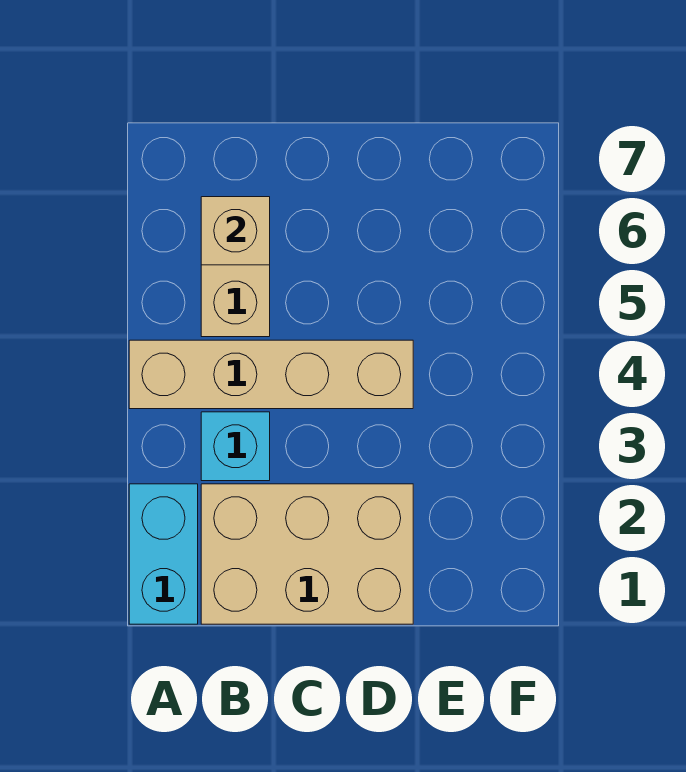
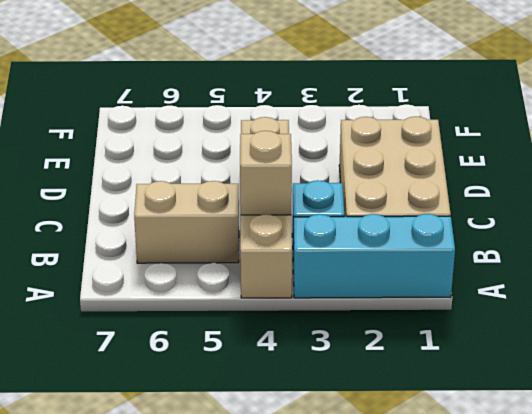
cyan 1x2 brick [129,484,198,624] -> cyan 1x3 brick [293,214,455,298]
tan 1x1 brick [201,197,270,265] -> tan 1x1 brick moved to [240,131,292,215]

